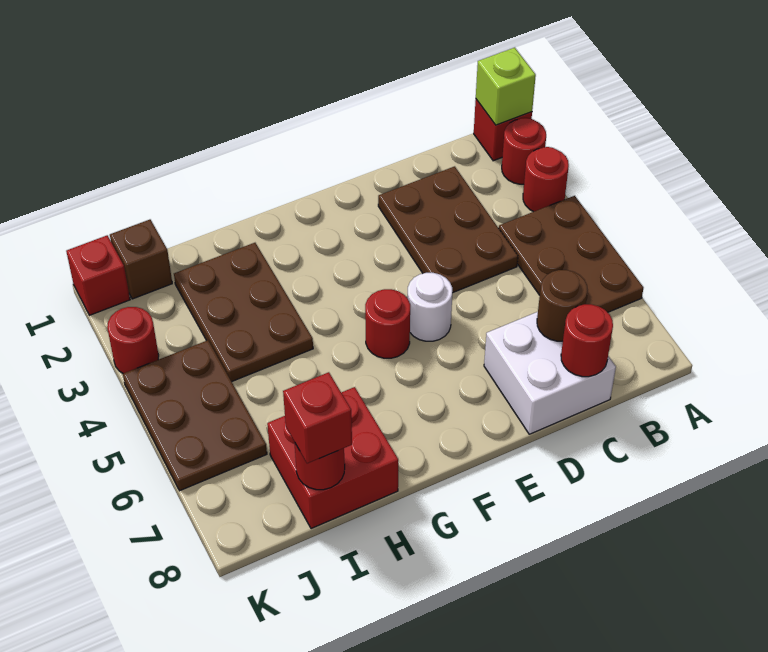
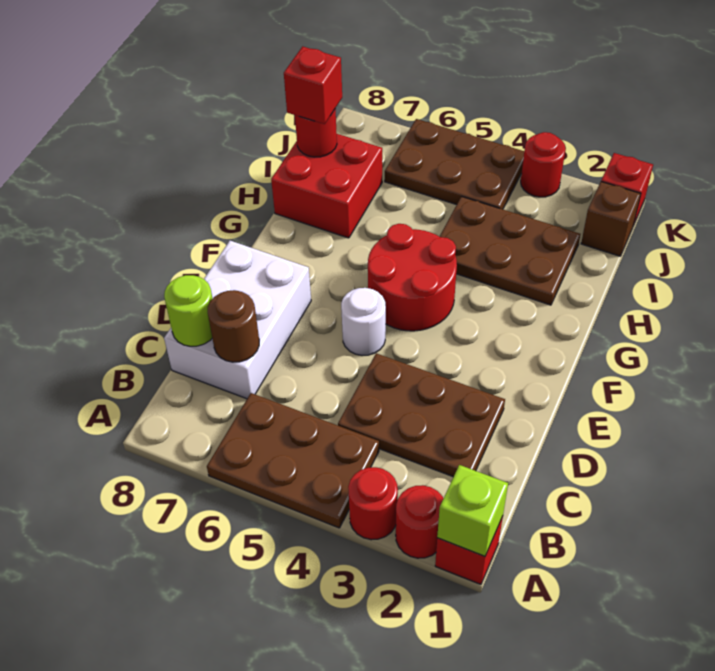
white 2x2 brick [484,312,616,434] -> white 2x3 brick [164,241,311,399]
red 1x1 round brick [561,304,613,377] -> lime 1x1 round brick [164,275,212,346]
red 1x1 round brick [365,289,410,358] -> red 2x2 round brick [368,224,457,331]

